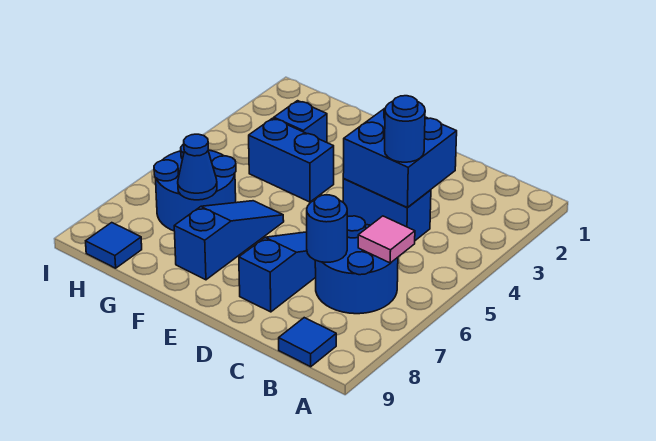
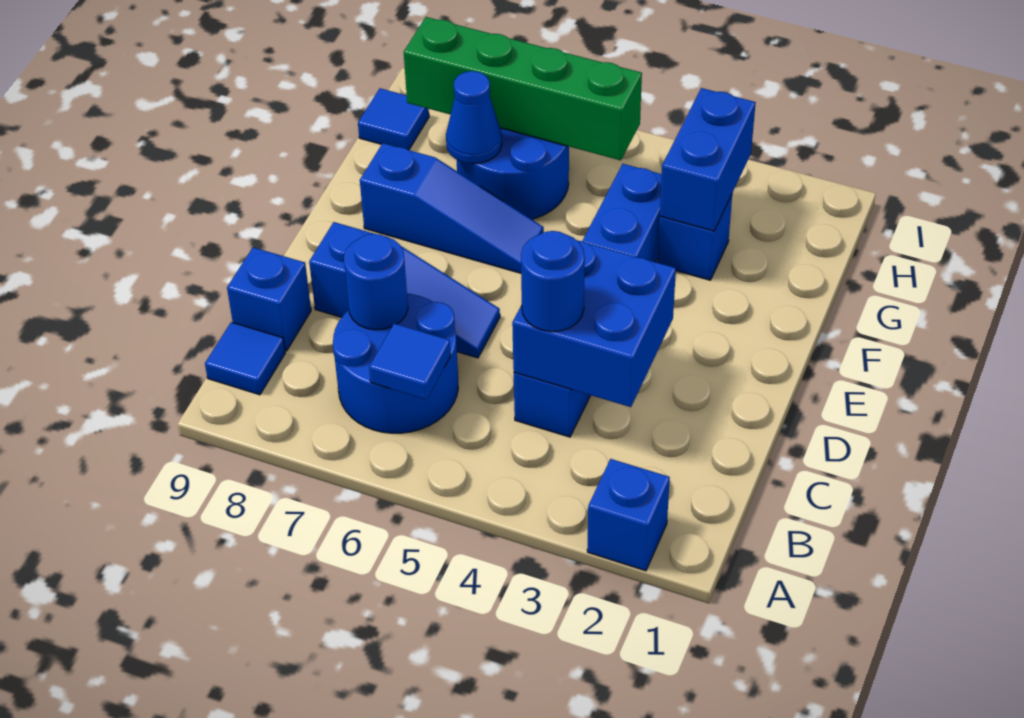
none -> blue 1x1 brick [587,459,670,571]
pink 1x1 tile [358,216,415,263] -> blue 1x1 tile [369,324,451,400]
none -> blue 1x1 brick [227,247,311,351]
none -> blue 1x2 brick [660,88,756,231]
none -> green 1x4 brick [404,17,642,160]

